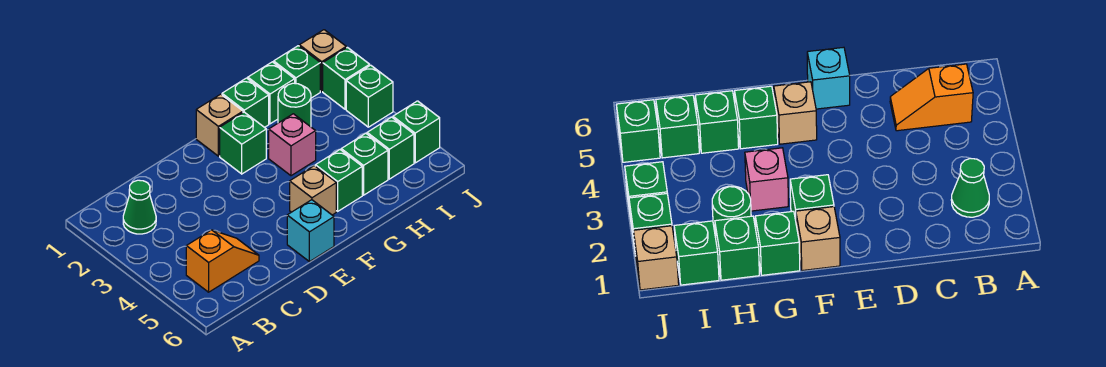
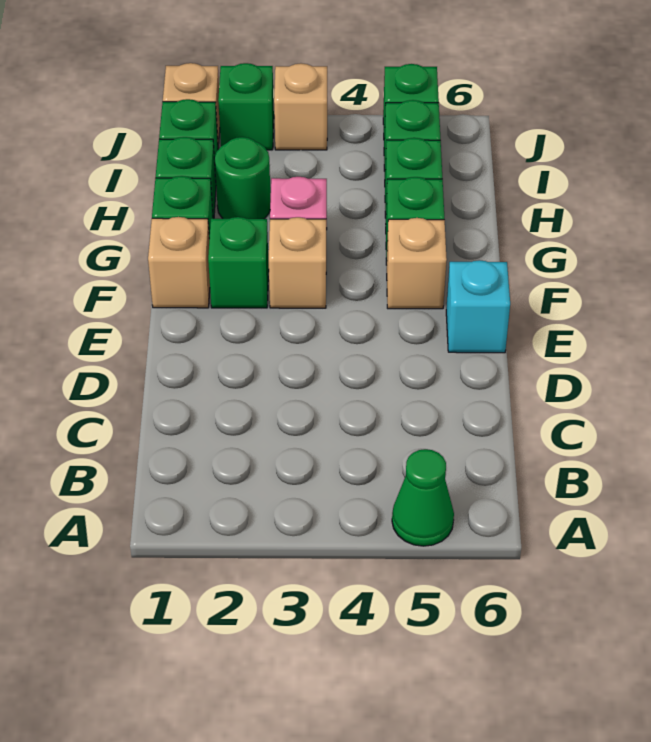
green 1x1 cone [123,180,156,234] -> green 1x1 cone moved to [392,449,454,546]
orange 1x2 slope [186,230,259,292] -> none
none -> tan 1x1 brick [269,217,326,308]
green 1x1 brick [346,65,393,127] -> tan 1x1 brick [274,63,327,150]

